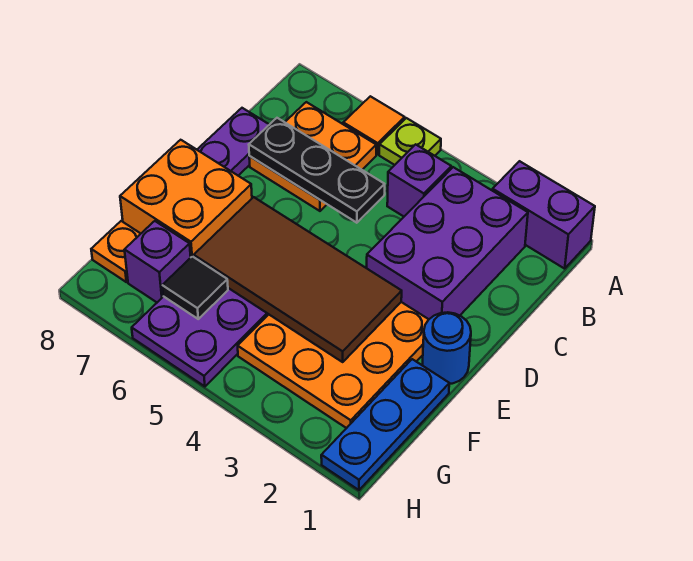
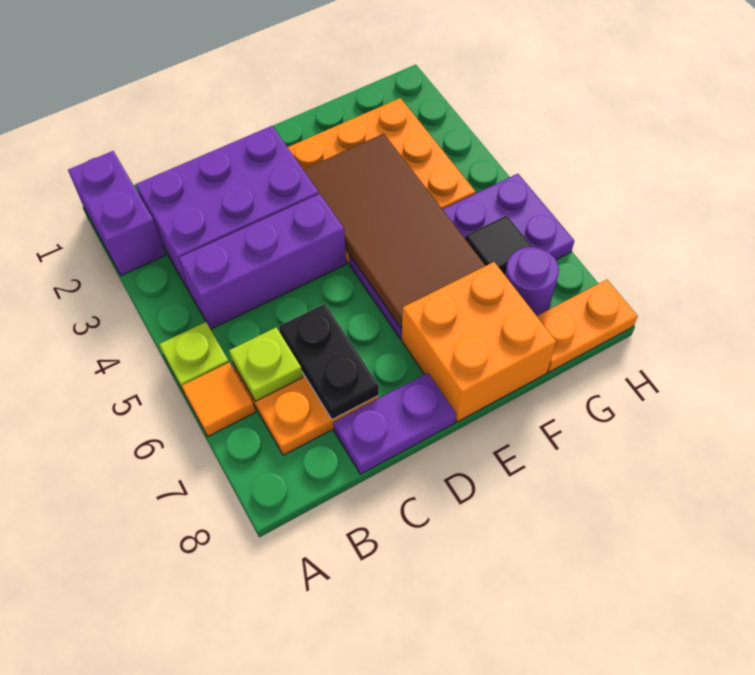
purple 1x1 brick [387,144,451,216] -> purple 1x3 brick [179,194,346,329]
none -> lime 1x1 plate [229,327,303,401]
black 1x3 plate [249,118,385,223] -> black 1x2 plate [279,304,379,420]
blue 1x1 round brick [423,312,471,384] -> none
blue 1x3 plate [321,359,449,490] -> none
purple 1x1 brick [125,221,191,302] -> purple 1x1 round brick [505,247,559,316]
orange 1x1 plate [91,221,141,282] -> orange 1x2 plate [537,280,638,372]

